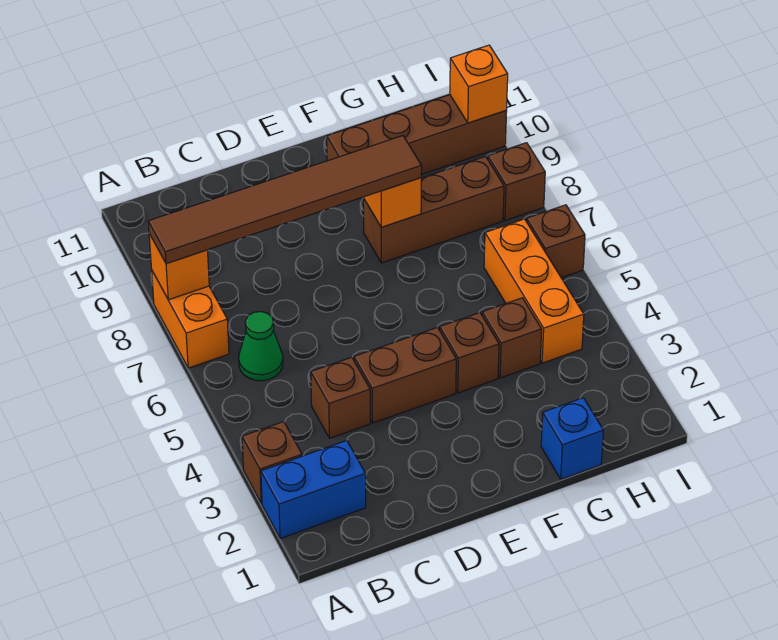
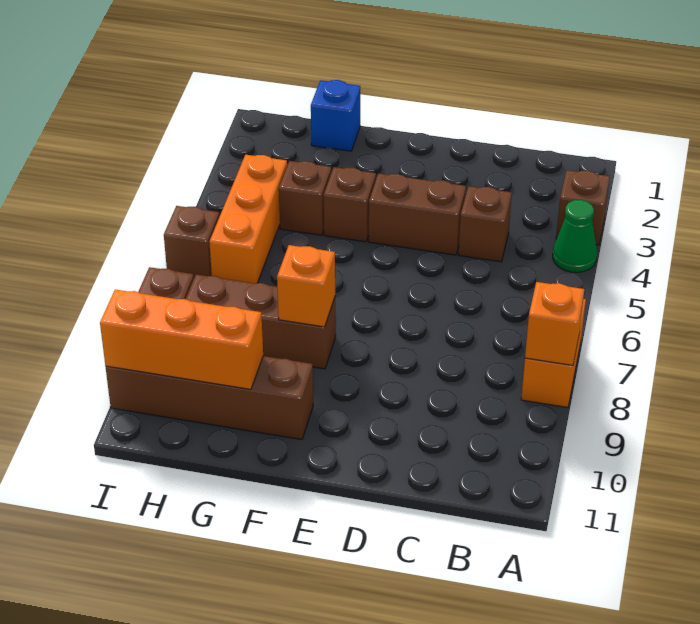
blue 1x2 brick [261,441,366,539] -> none
brown 1x6 tile [148,136,422,264] -> none
green 1x1 cone [239,312,283,381] -> green 1x1 cone moved to [553,200,597,272]
orange 1x1 brick [450,45,508,123] -> orange 1x3 brick [100,289,263,389]

